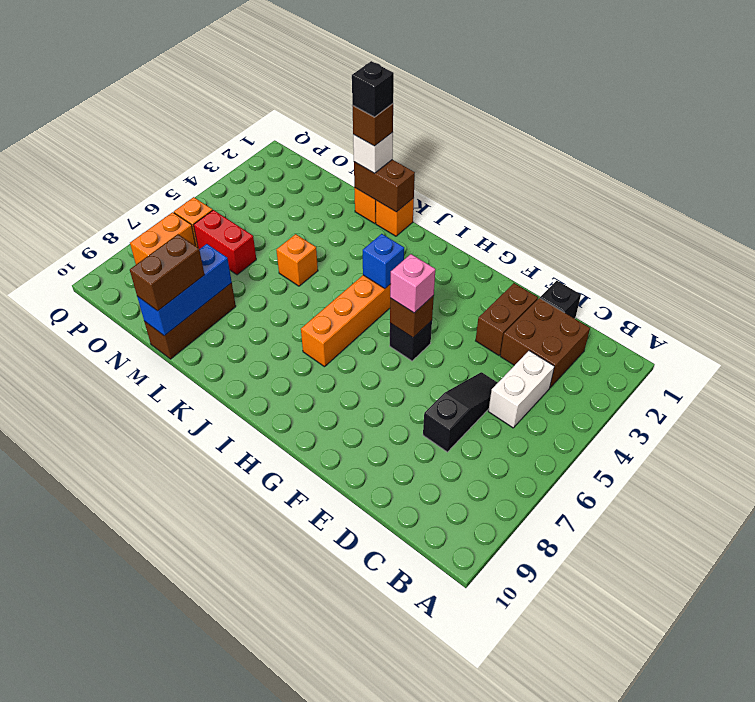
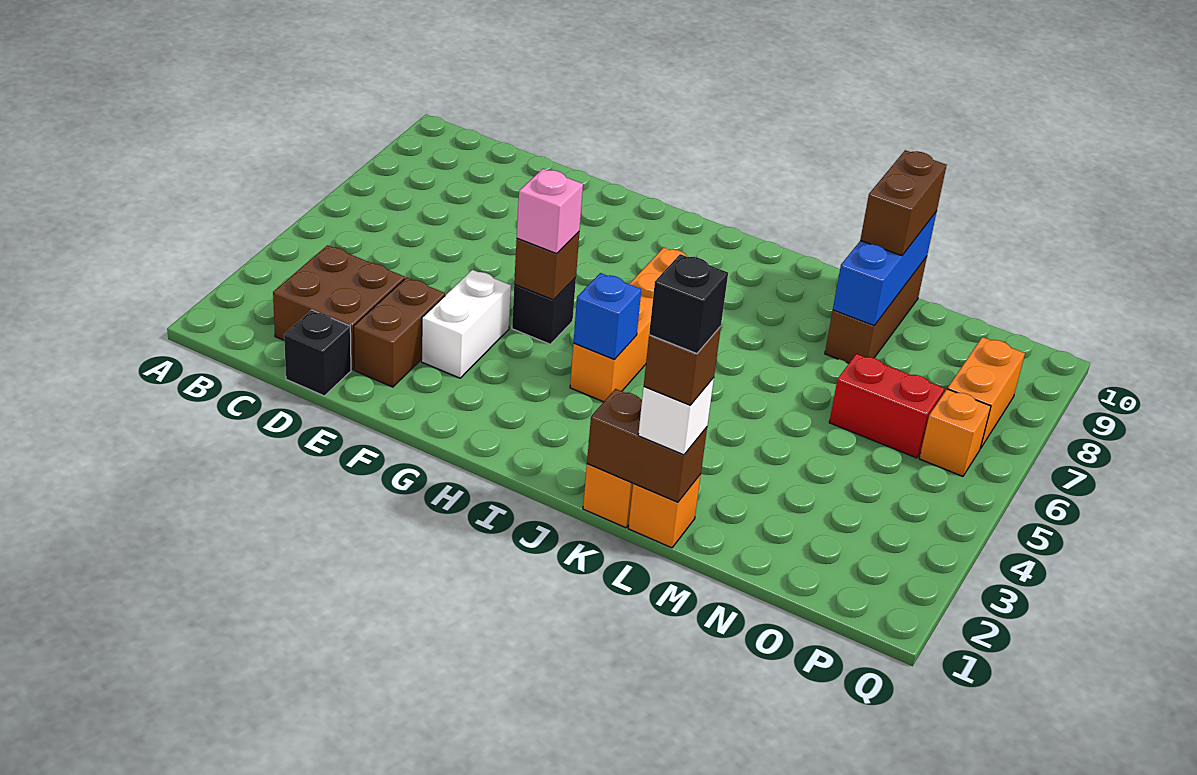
white 1x2 brick [488,351,554,428] -> white 1x2 brick moved to [421,270,511,378]
black 1x3 slope [423,372,498,452] -> none
orange 1x1 brick [276,234,318,286] -> none

